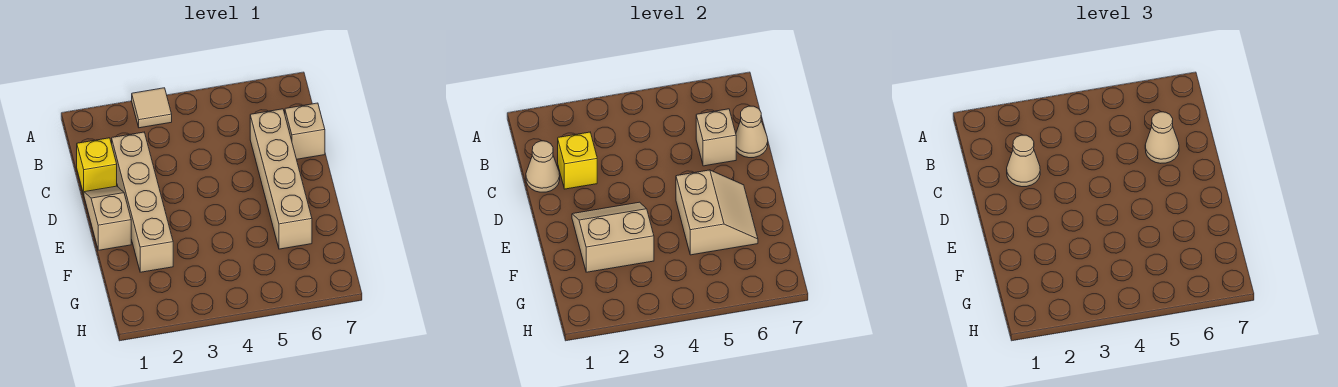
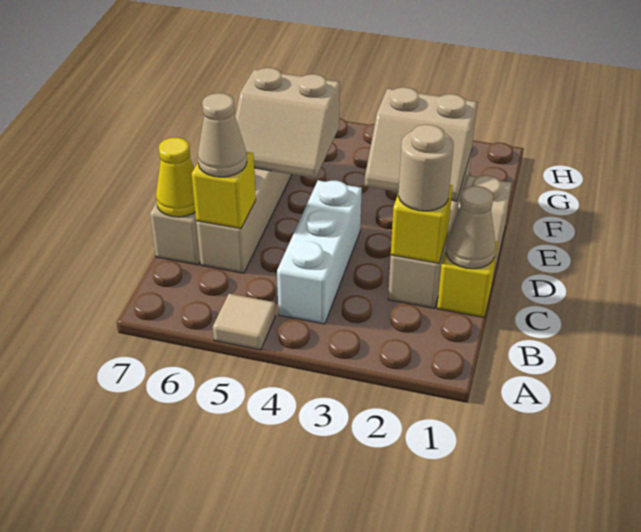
tan 1x1 tile [132,88,172,128] -> tan 1x1 tile moved to [213,294,275,350]
none -> white 1x3 brick [277,180,362,324]
tan 1x1 cone [1007,135,1040,187] -> tan 1x1 round brick [398,125,454,211]
tan 1x1 brick [696,109,736,166] -> yellow 1x1 brick [192,152,256,229]
tan 1x1 cone [736,106,768,158] -> yellow 1x1 cone [156,138,195,217]
tan 2x2 slope [676,170,758,255] -> tan 2x2 slope turned to [235,68,340,178]

